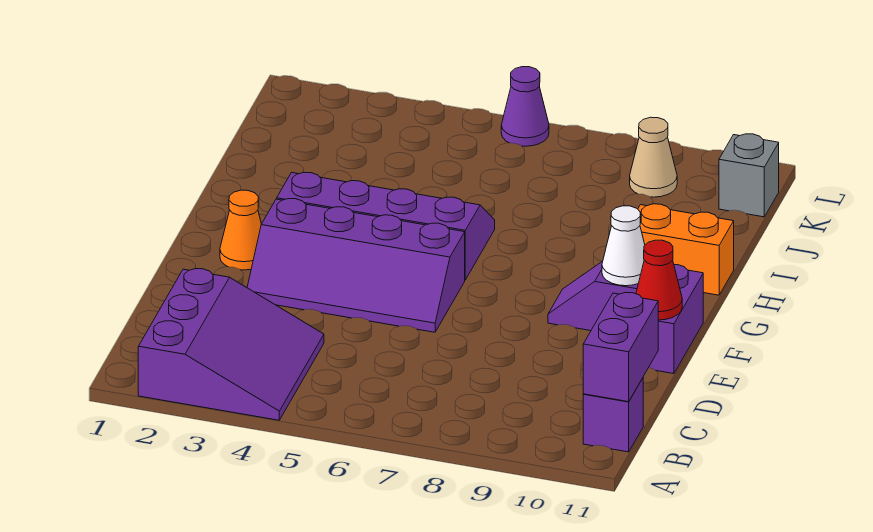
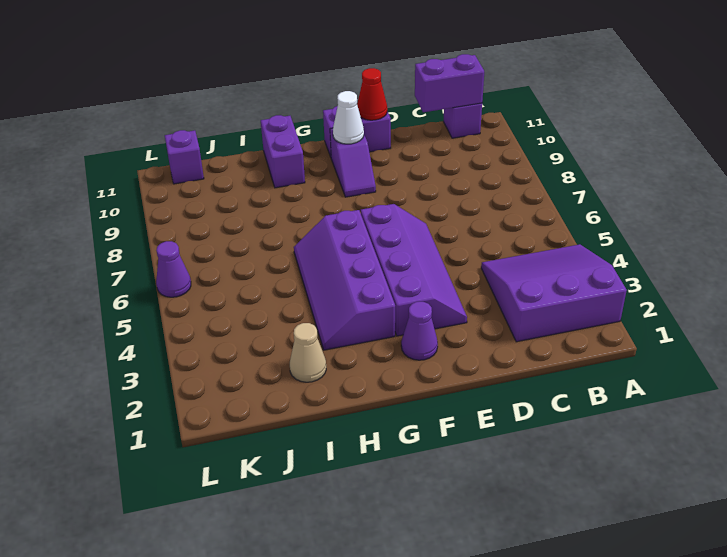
orange 1x1 cone [220,190,261,270] -> purple 1x1 cone [401,302,438,360]
orange 1x2 brick [638,204,734,295] -> purple 1x2 brick [261,115,305,188]
tan 1x1 cone [630,117,677,197] -> tan 1x1 cone moved to [290,323,326,382]
grey 1x1 brick [719,134,779,217] -> purple 1x1 brick [165,130,204,184]

